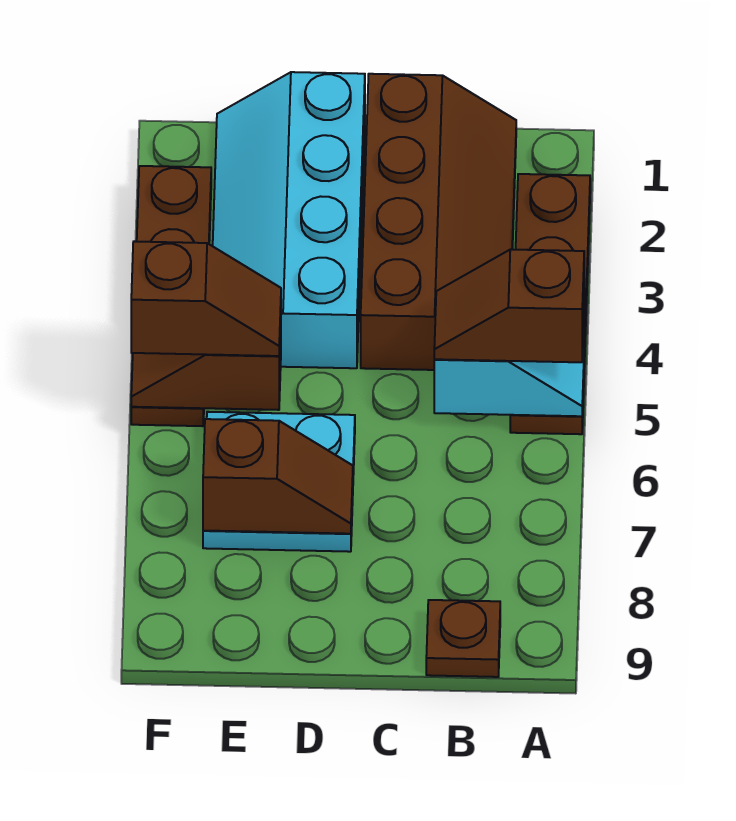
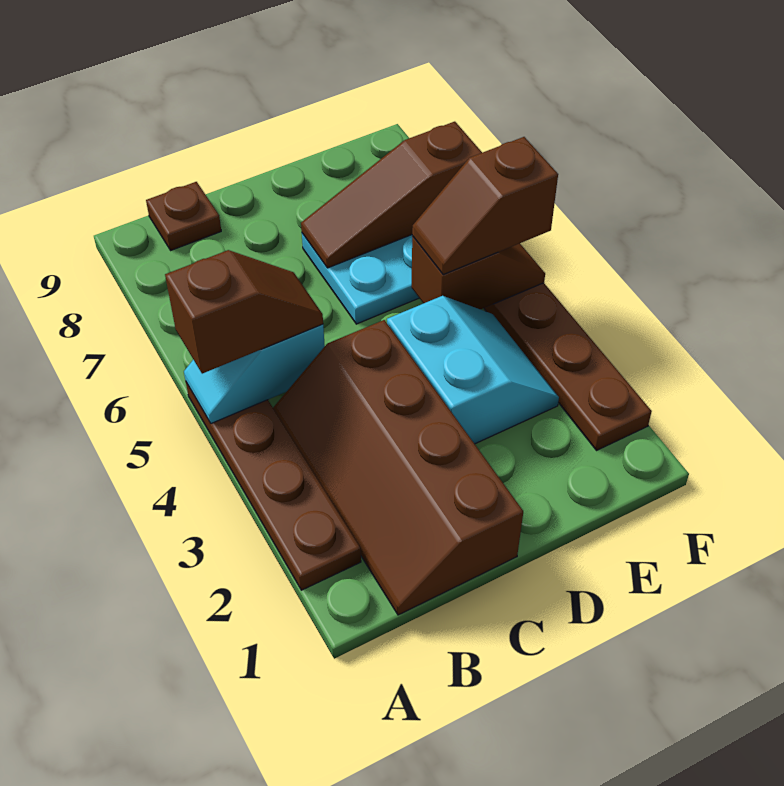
cyan 2x4 slope [213,72,365,368] -> cyan 2x2 slope [387,296,559,444]
brown 1x2 slope [203,419,353,534] -> brown 1x3 slope [301,122,482,268]

